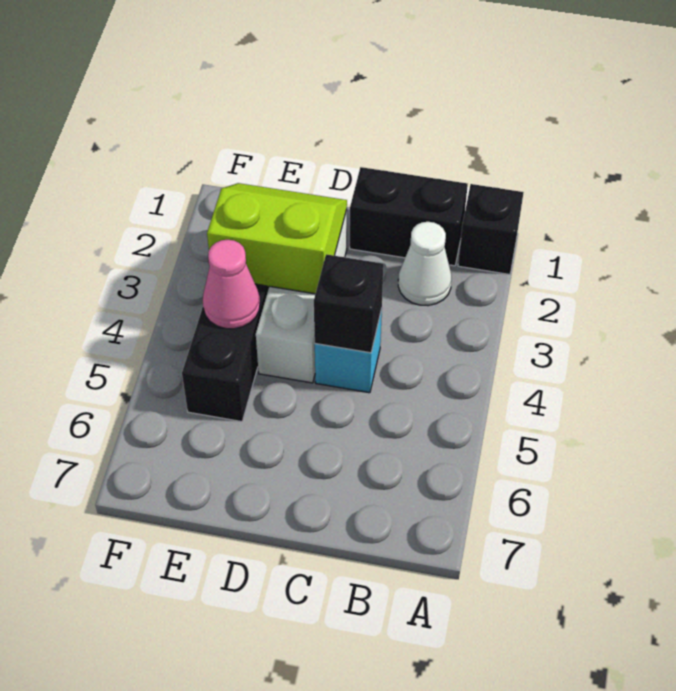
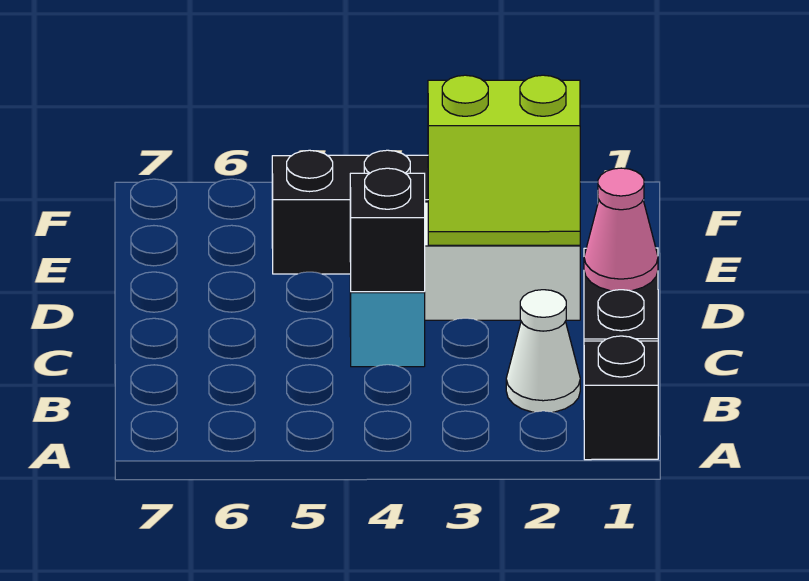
lime 2x2 slope [207,183,347,294] -> lime 2x2 slope turned to [428,75,580,245]
pink 1x1 cone [203,240,260,329] -> pink 1x1 cone moved to [584,168,658,291]

